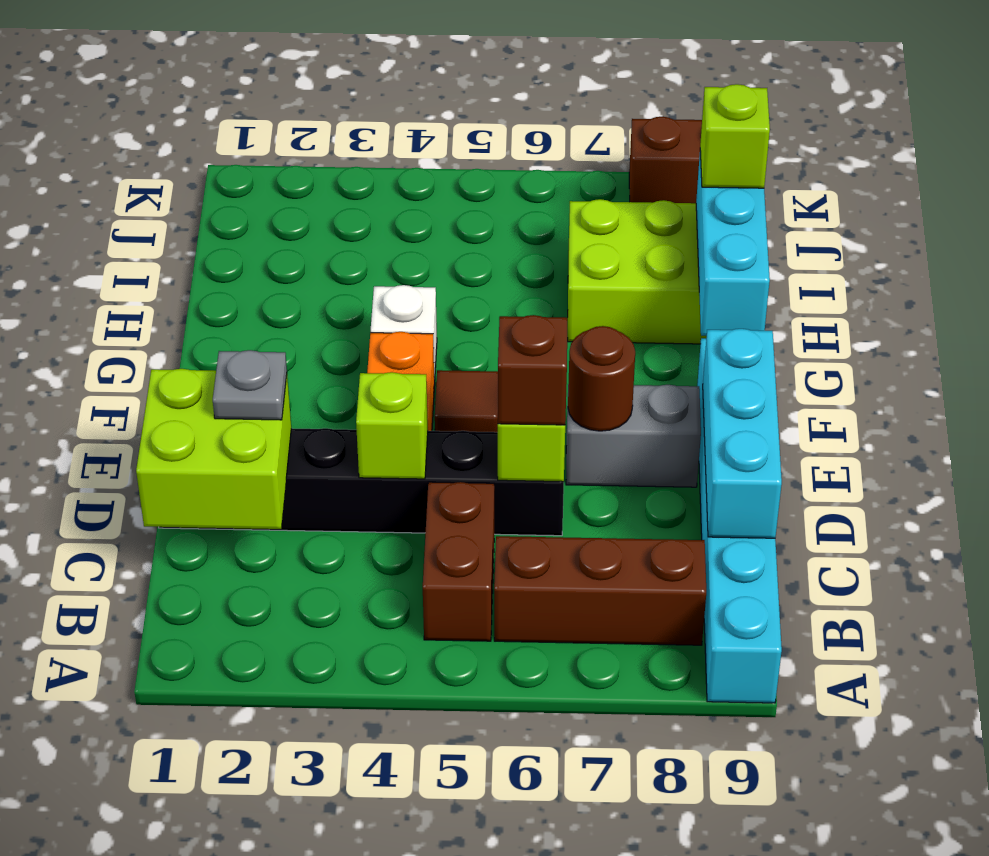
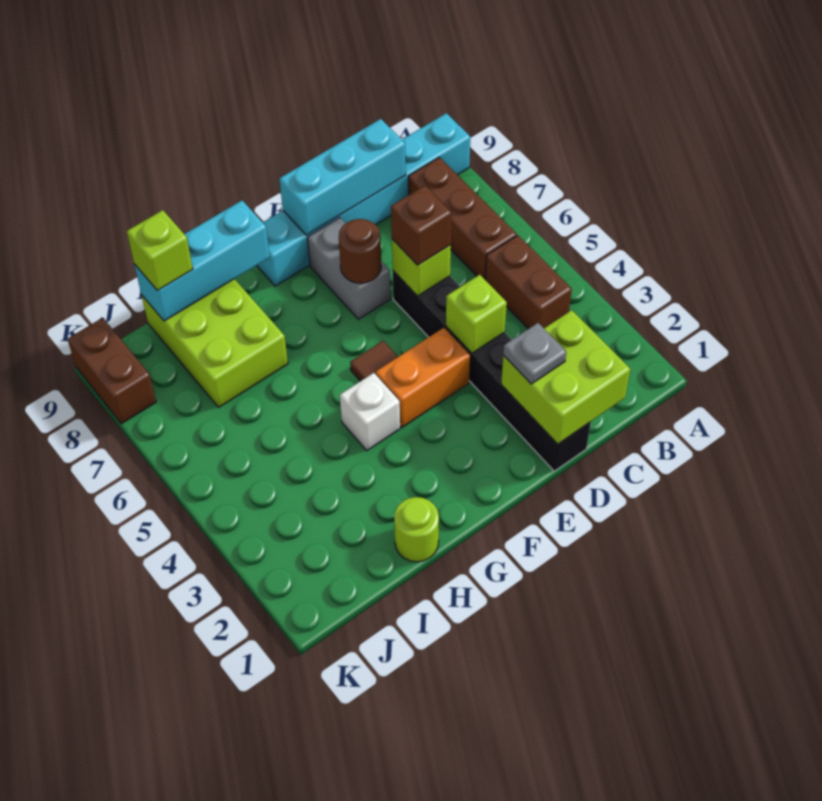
brown 1x2 brick [423,482,494,641] -> brown 1x2 brick turned to [485,235,572,329]
none -> lime 1x1 round brick [394,497,439,562]

